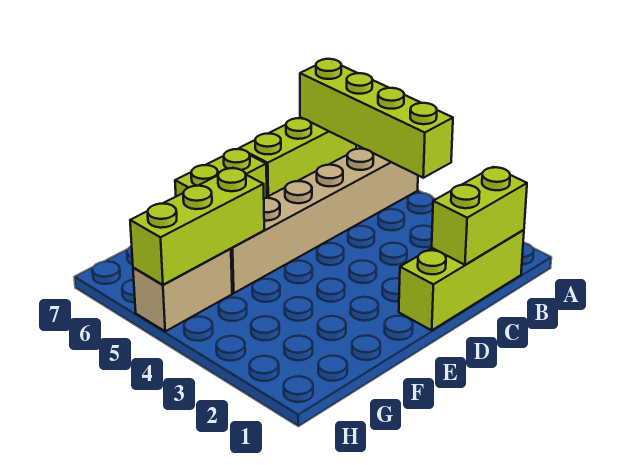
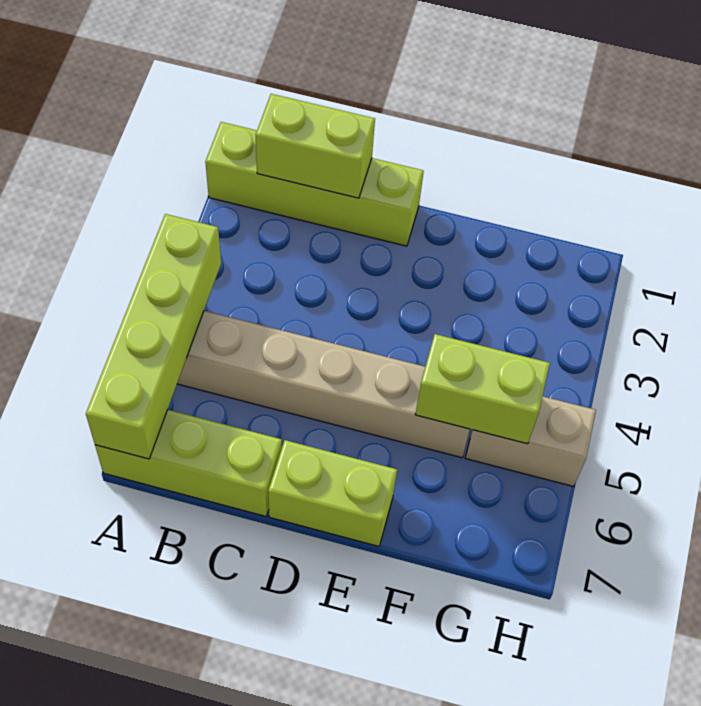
lime 1x3 brick [399,230,524,330] -> lime 1x4 brick [205,122,424,246]
lime 1x3 brick [130,168,264,285] -> lime 1x2 brick [415,334,550,444]

